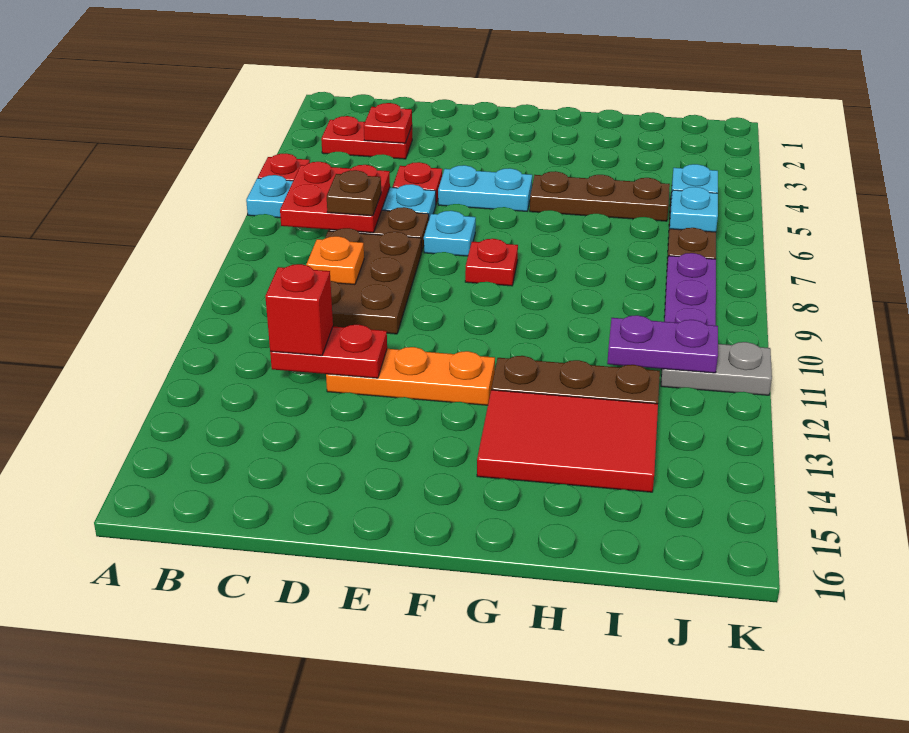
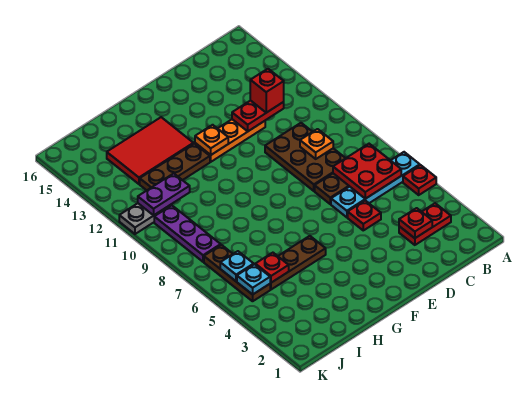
brown 1x1 plate [327,170,381,216] -> none
cyan 1x2 plate [438,165,532,211] -> none
cyan 1x1 plate [424,211,476,256] -> none
red 1x1 plate [465,239,518,286] -> red 1x1 plate moved to [255,253,289,283]
none -> orange 1x1 plate [195,125,228,155]

